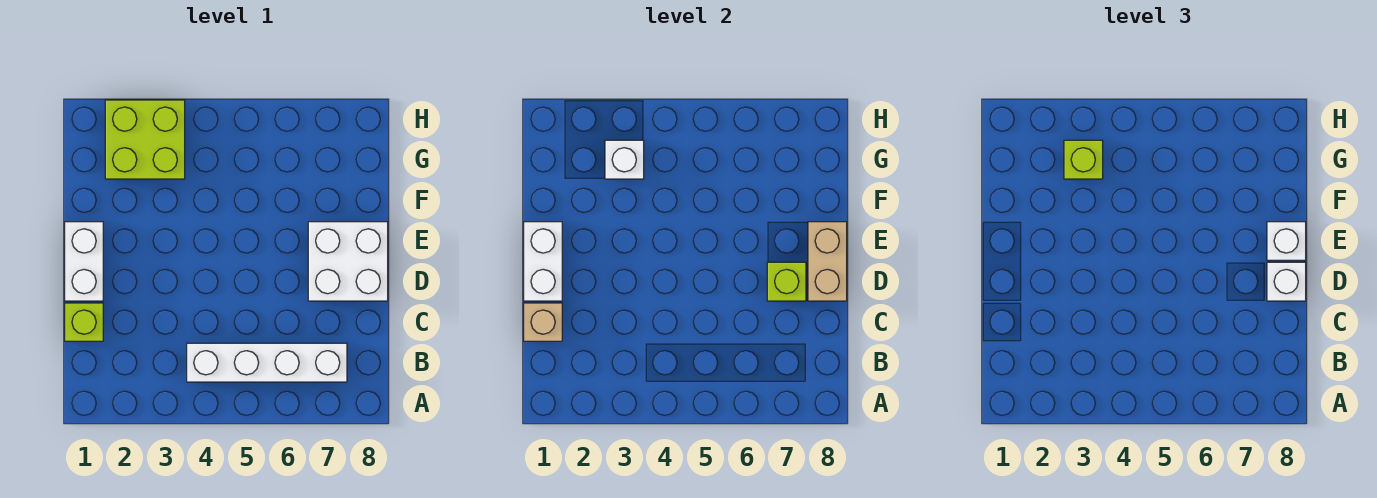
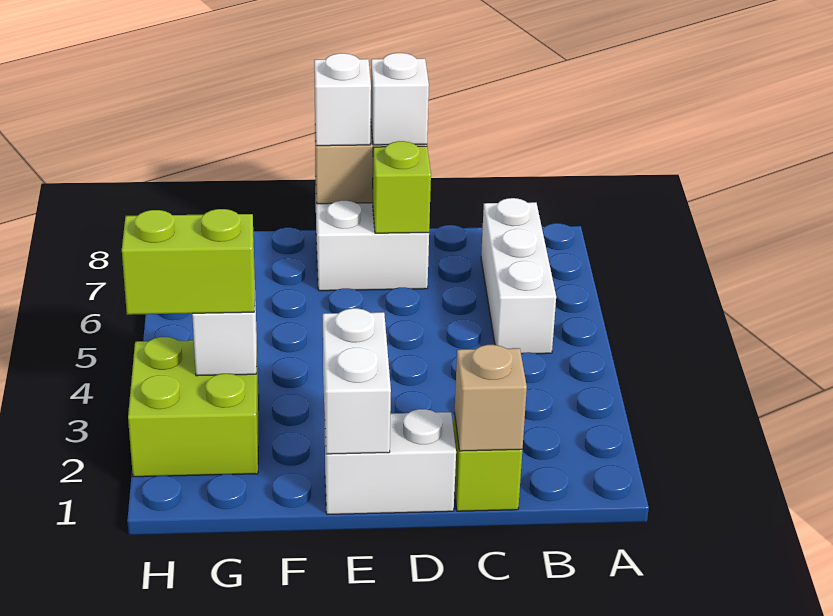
white 1x4 brick [187,343,347,382] -> white 1x3 brick [481,198,556,354]
white 1x2 brick [524,222,562,301] -> white 1x2 brick turned to [323,308,391,454]
lime 1x1 brick [1064,140,1103,179] -> lime 1x2 brick [122,209,255,315]

